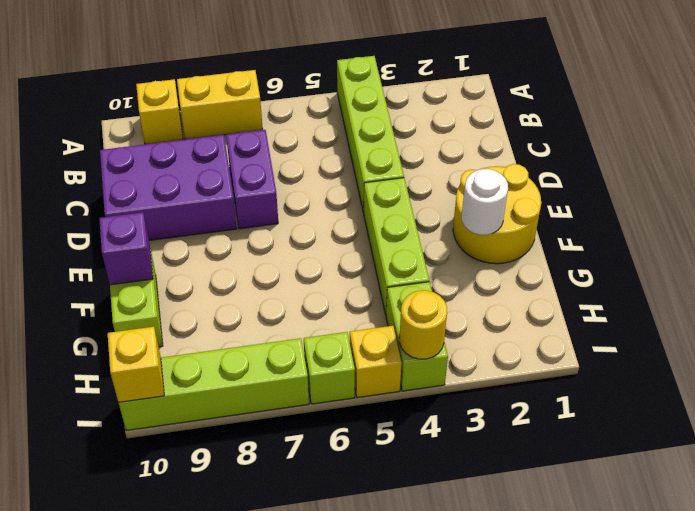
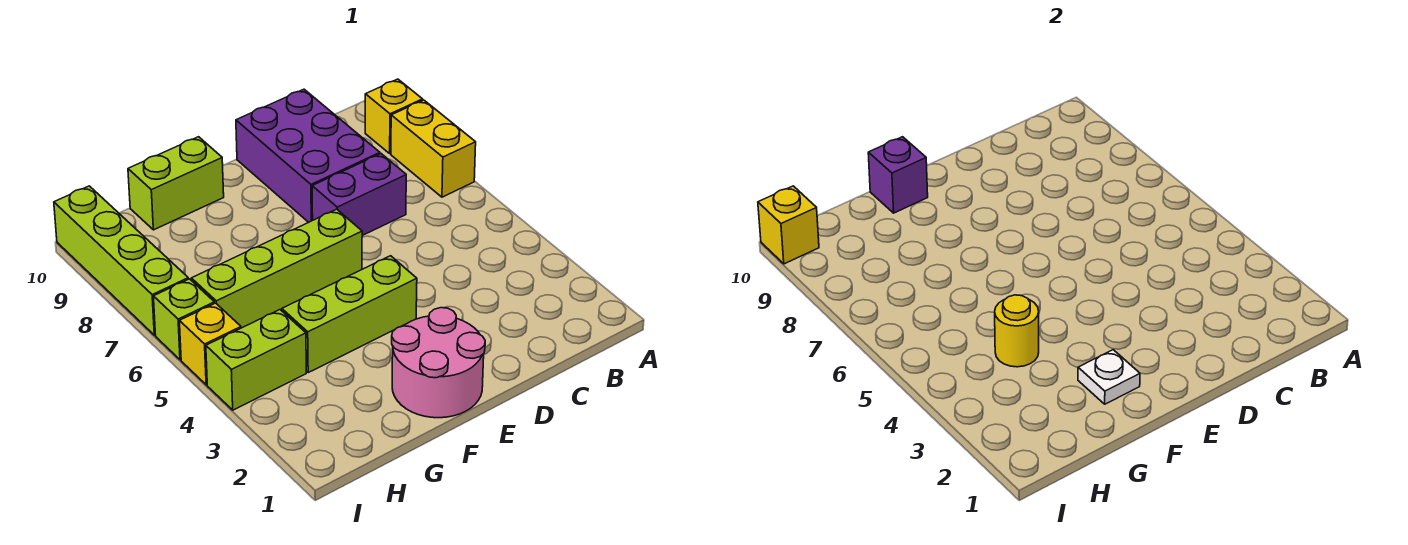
lime 1x4 brick [337,56,404,212] -> lime 1x4 brick moved to [191,209,362,328]
yellow 2x2 round brick [453,164,541,264] -> pink 2x2 round brick [392,308,485,418]
white 1x1 round brick [462,169,508,235] -> white 1x1 plate [1078,350,1140,404]
yellow 1x1 round brick [399,290,447,359] -> yellow 1x1 round brick moved to [995,295,1039,367]

